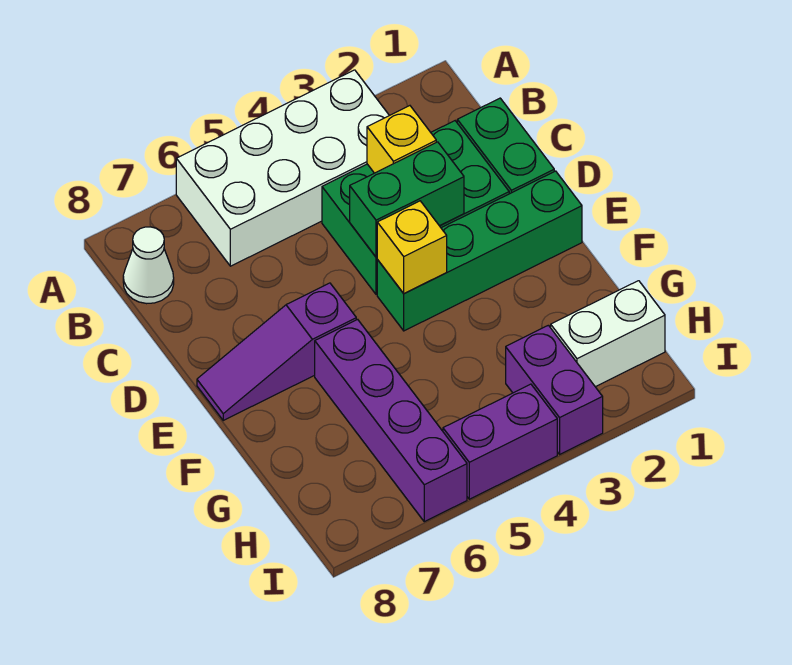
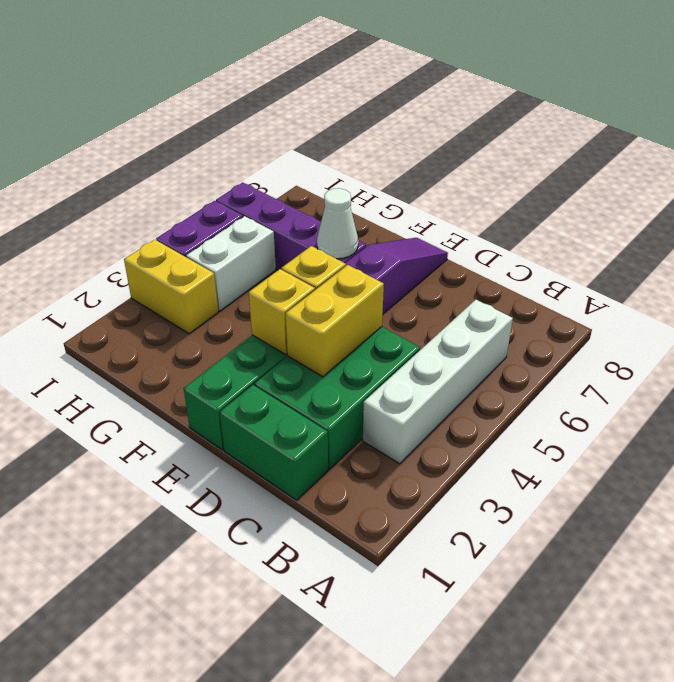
white 2x4 brick [176,70,389,266] -> white 1x4 brick [363,300,513,464]
white 1x1 cone [123,227,174,304] -> white 1x1 cone moved to [317,188,358,259]
yellow 1x1 brick [367,106,436,173] -> yellow 1x1 brick moved to [249,269,315,355]
green 1x2 brick [350,142,464,257] -> yellow 1x2 brick [286,265,384,377]
white 1x2 brick [551,281,665,387] -> white 1x2 brick moved to [186,216,276,311]
purple 1x2 brick [506,325,603,454] -> yellow 1x2 brick [124,239,218,334]

